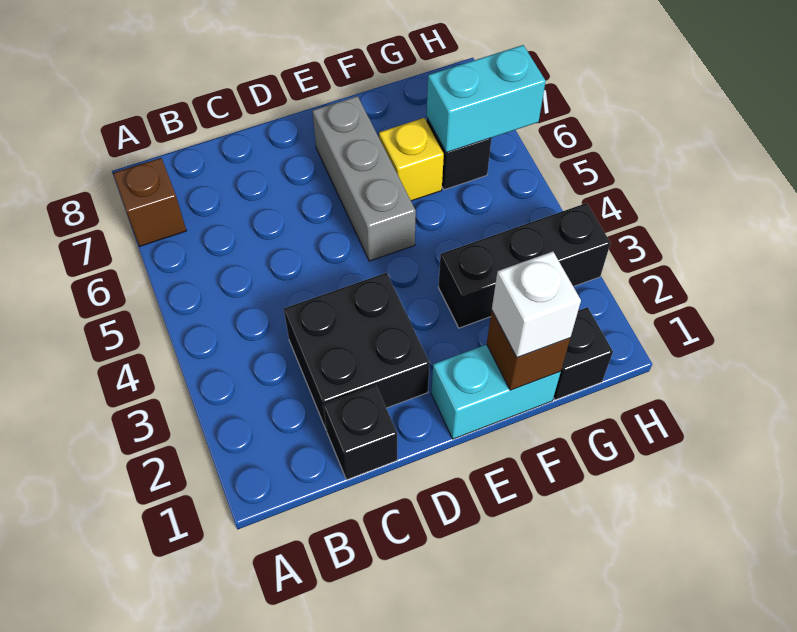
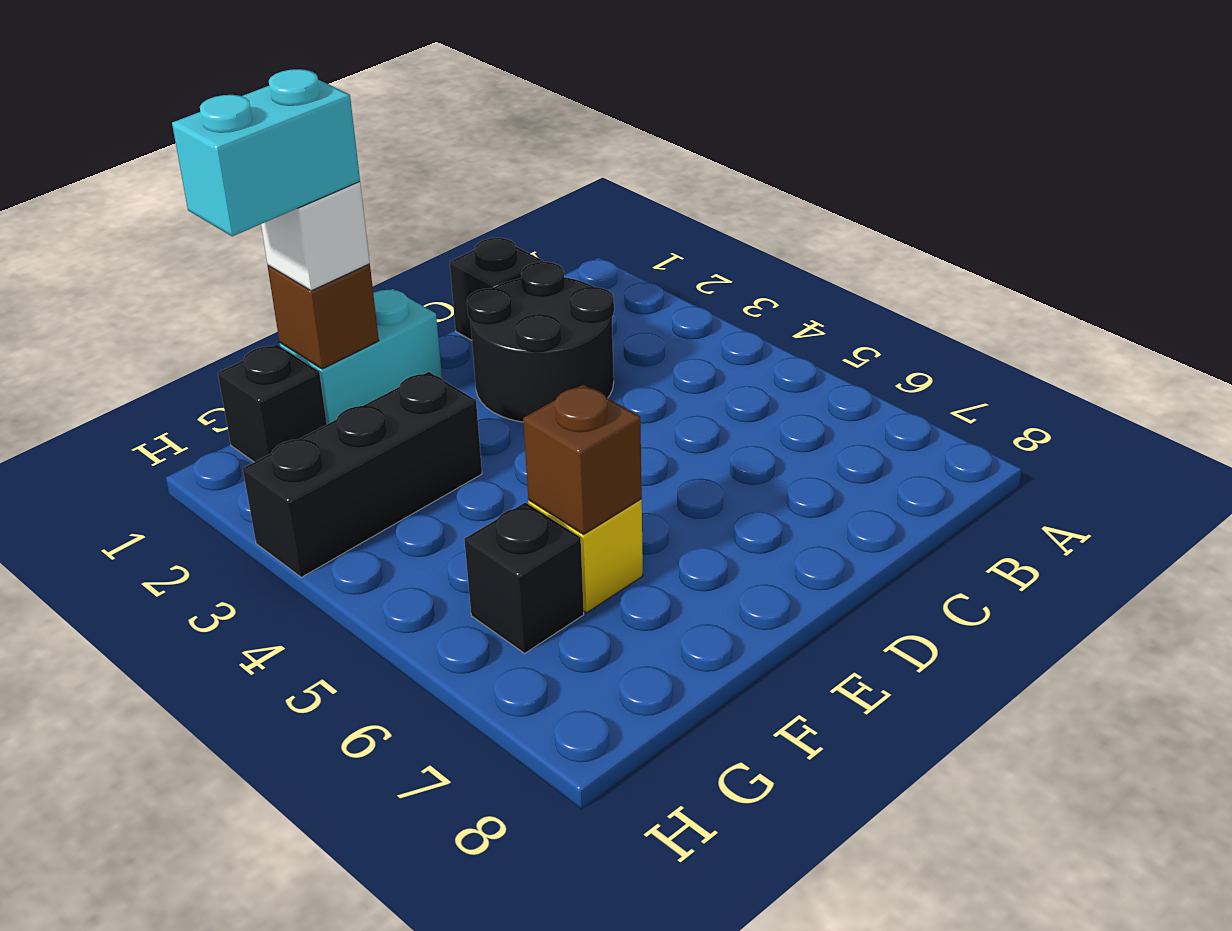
brown 1x1 brick [113,158,186,246] -> brown 1x1 brick moved to [523,385,642,535]
black 2x2 brick [284,273,429,430] -> black 2x2 round brick [467,262,614,422]
grey 1x3 brick [312,96,416,261] -> none
cyan 1x2 brick [427,45,546,152] -> cyan 1x2 brick moved to [172,69,360,236]

